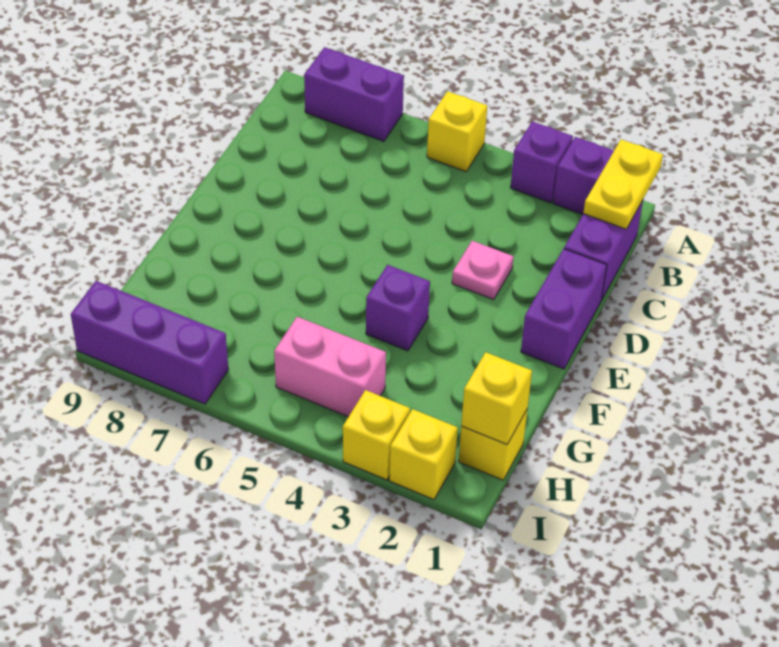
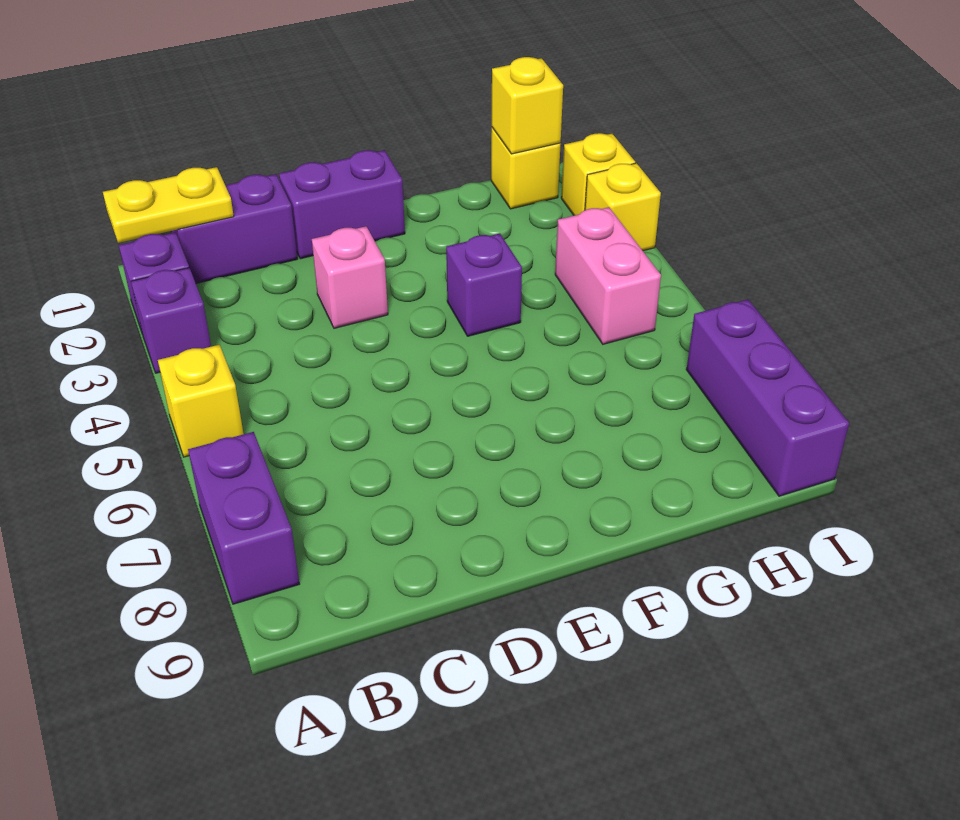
pink 1x1 plate [452,241,514,300] -> pink 1x1 brick [312,226,388,328]

